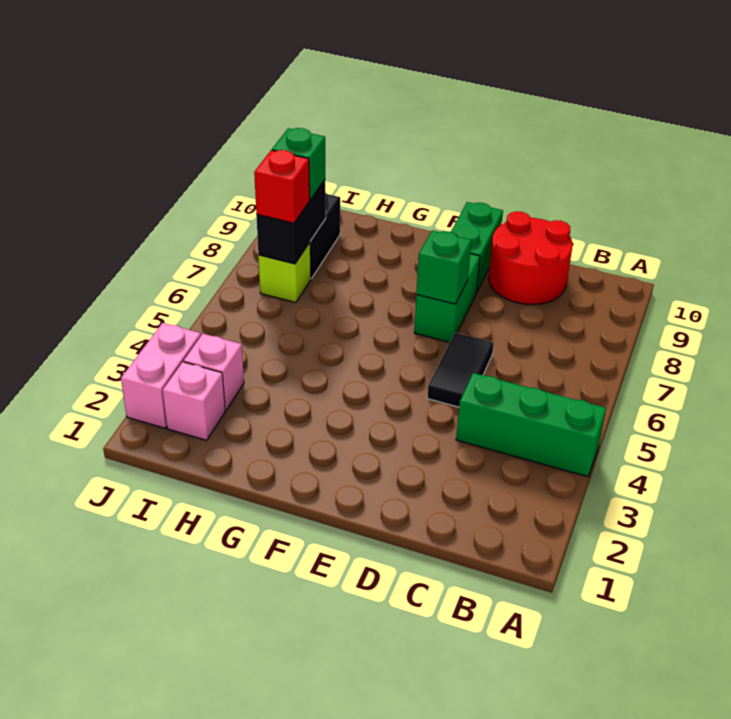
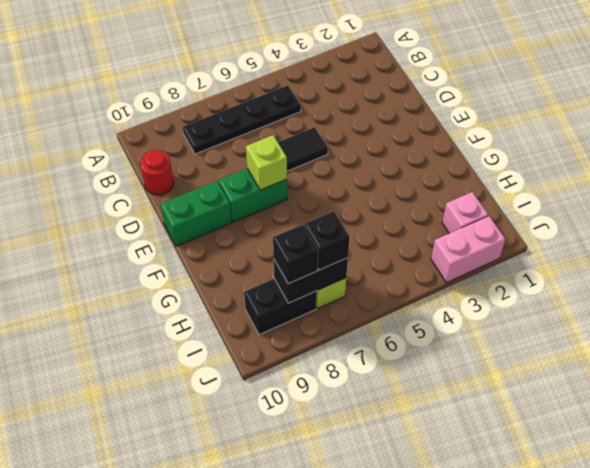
green 1x3 brick [456,373,606,477] -> none
none -> black 1x4 plate [183,85,301,154]
red 2x2 round brick [488,211,572,304] -> red 1x1 round brick [141,150,174,195]
green 1x1 brick [416,230,471,304] -> lime 1x1 brick [246,135,287,190]
pink 1x1 brick [184,334,244,410] -> none
red 1x1 brick [254,150,310,223] -> black 1x1 brick [304,211,350,270]
green 1x1 brick [272,128,325,200] -> black 1x1 brick [273,225,318,284]

